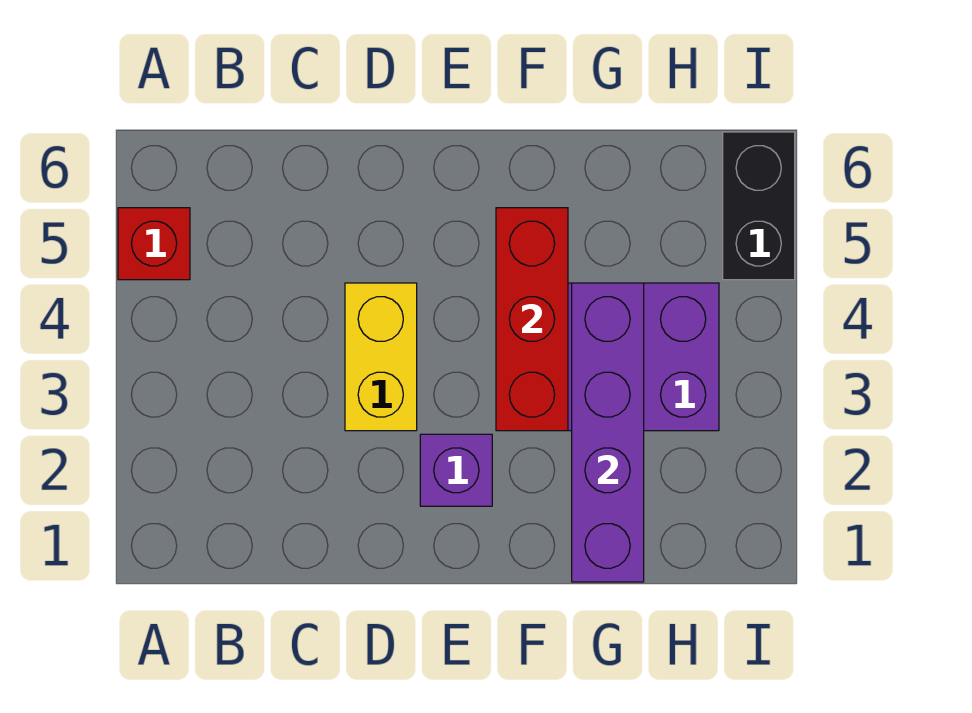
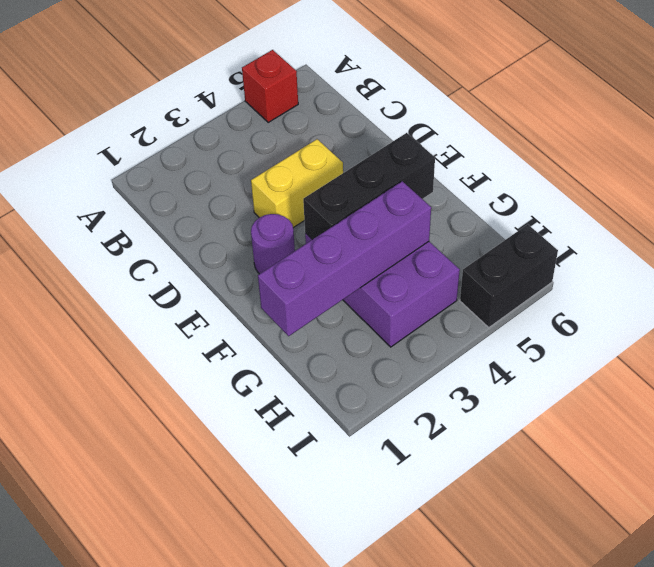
purple 1x1 brick [420,434,492,506] -> purple 1x1 round brick [251,214,295,274]
red 1x3 brick [496,208,568,431] -> black 1x3 brick [303,133,435,240]

